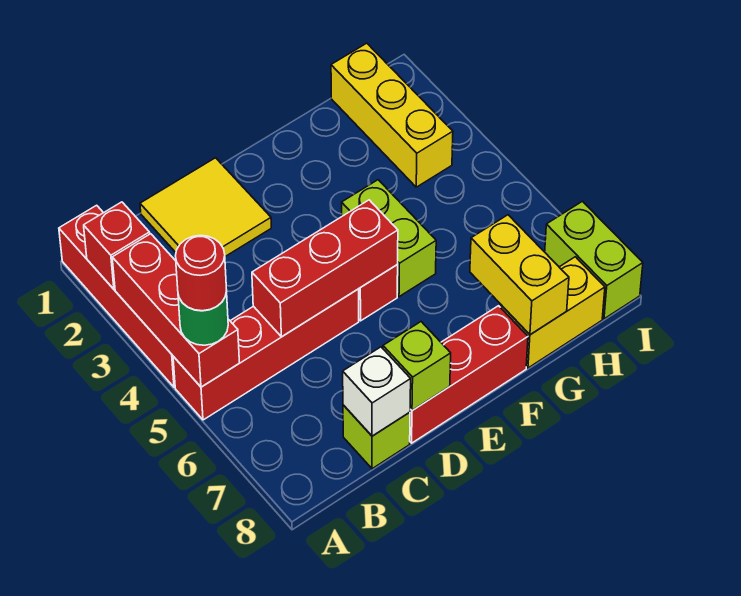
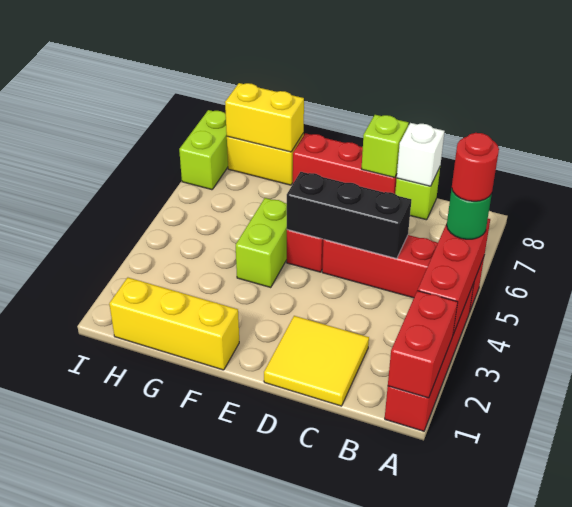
red 1x1 brick [84,202,150,289] -> red 1x2 brick [388,291,458,398]
red 1x3 brick [252,200,398,337] -> black 1x3 brick [287,172,411,259]
yellow 1x2 brick [470,215,569,335] -> yellow 1x2 brick turned to [225,83,304,152]
yellow 1x3 brick [331,43,453,187] -> yellow 1x3 brick turned to [109,278,239,370]

